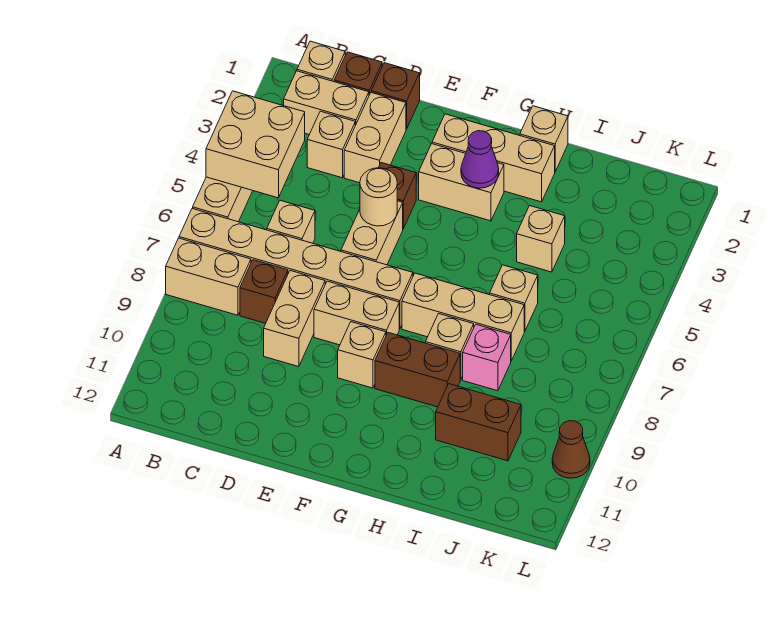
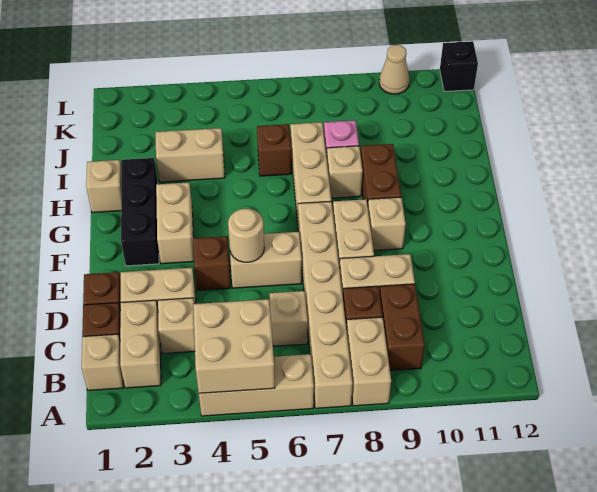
tan 1x3 brick [432,114,555,202] -> black 1x3 brick [121,158,159,266]
purple 1x1 cone [461,131,499,188] -> none
tan 1x1 brick [517,206,565,272] -> tan 1x2 brick [156,128,225,182]
tan 1x1 brick [490,265,538,331] -> brown 1x1 brick [257,124,291,176]
brown 1x2 brick [436,384,521,461] -> brown 1x2 brick moved to [380,284,425,371]
brown 1x1 cone [552,421,590,478] -> tan 1x1 cone [379,45,409,94]
none -> black 1x1 brick [440,41,478,91]

